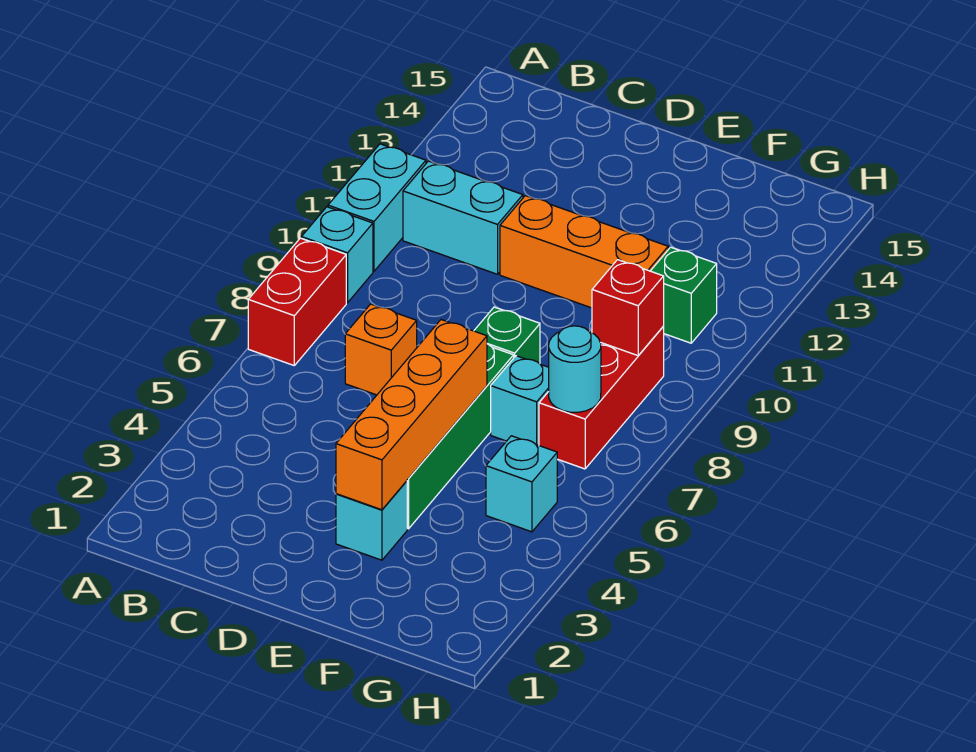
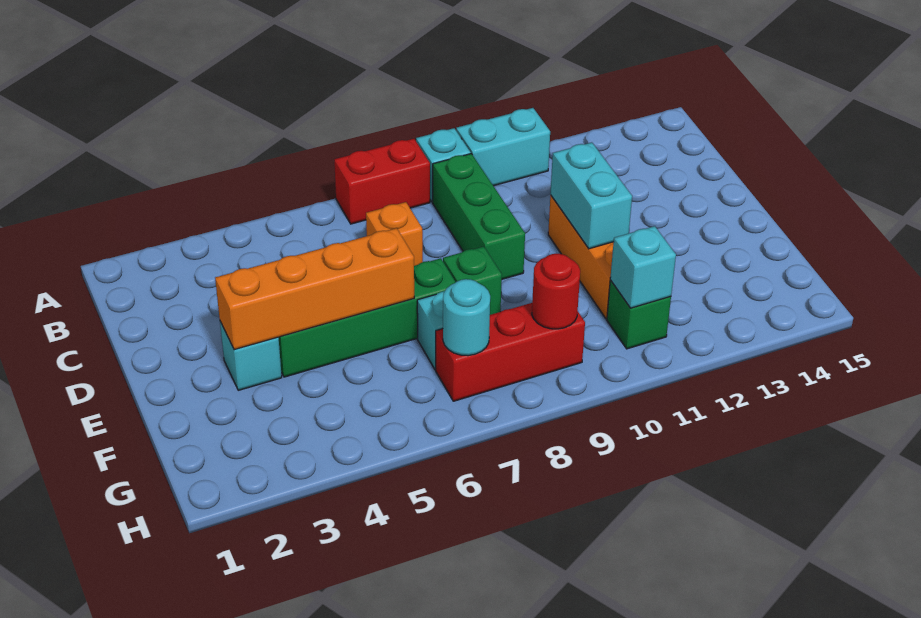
none -> green 1x3 brick [433,154,525,279]
cyan 1x2 brick [403,161,523,274] -> cyan 1x2 brick moved to [550,142,632,249]
cyan 1x1 brick [486,436,557,532] -> cyan 1x1 brick moved to [610,226,676,308]
red 1x1 brick [592,260,664,356] -> red 1x1 round brick [532,254,580,329]

